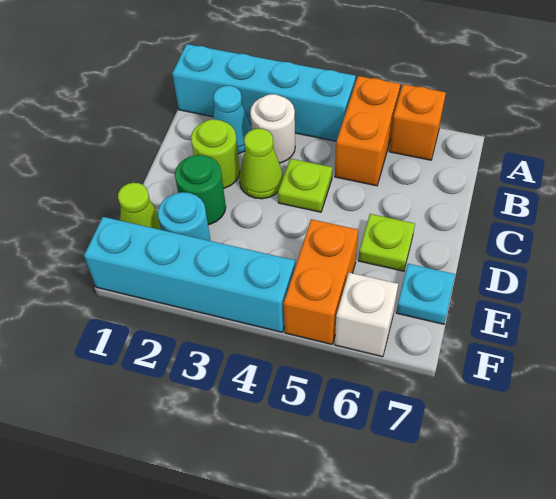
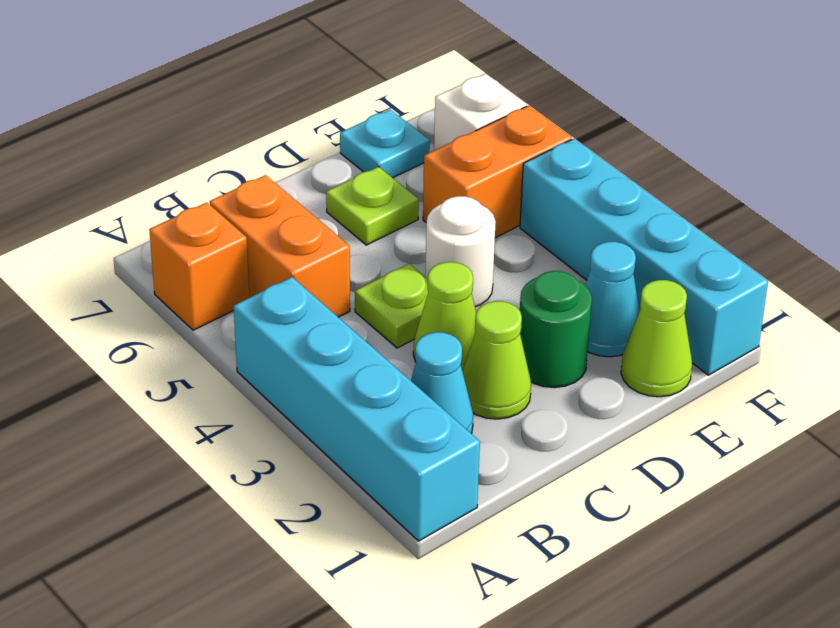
orange 1x2 brick [335,76,400,186] -> orange 1x2 brick turned to [210,175,350,317]
white 1x1 round brick [250,94,295,163] -> white 1x1 round brick moved to [425,196,496,307]
lime 1x1 round brick [191,119,240,188] -> lime 1x1 cone [463,301,531,419]
cyan 1x1 round brick [158,192,211,241] -> cyan 1x1 cone [585,242,640,357]

